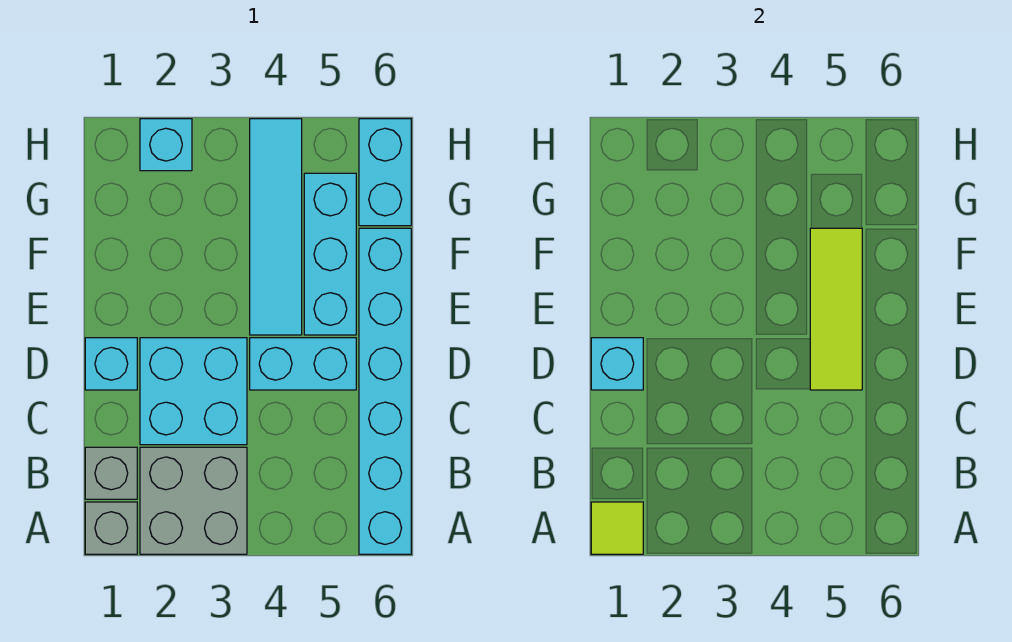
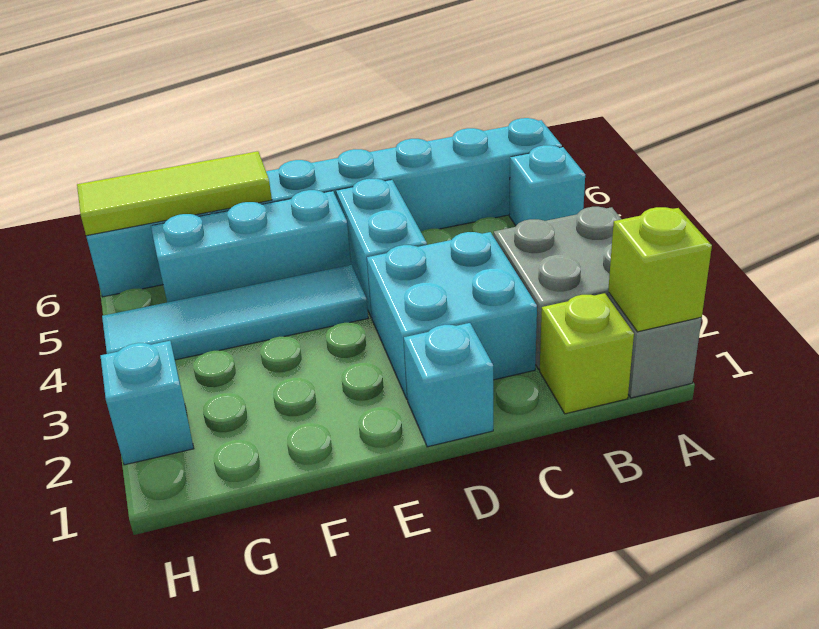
lime 1x1 tile [591,502,643,554] -> lime 1x1 brick [608,207,712,332]
grey 1x1 brick [85,447,137,499] -> lime 1x1 brick [540,293,634,414]
cyan 1x1 brick [591,338,643,390] -> cyan 1x1 brick moved to [509,145,585,226]
lime 1x3 tile [810,228,862,390] -> lime 1x3 tile moved to [77,151,272,236]

